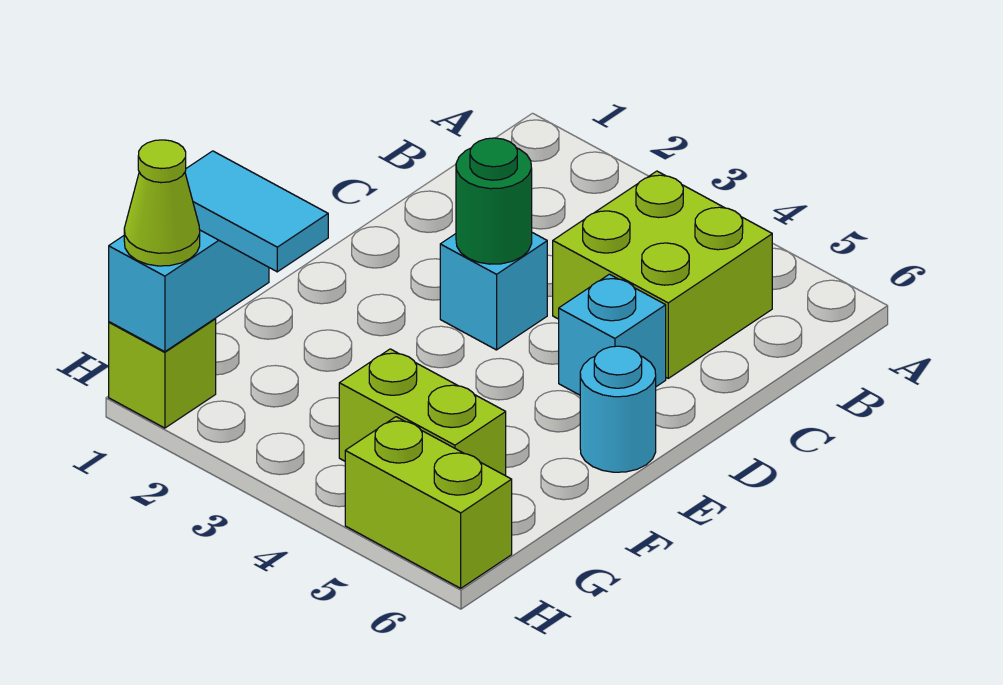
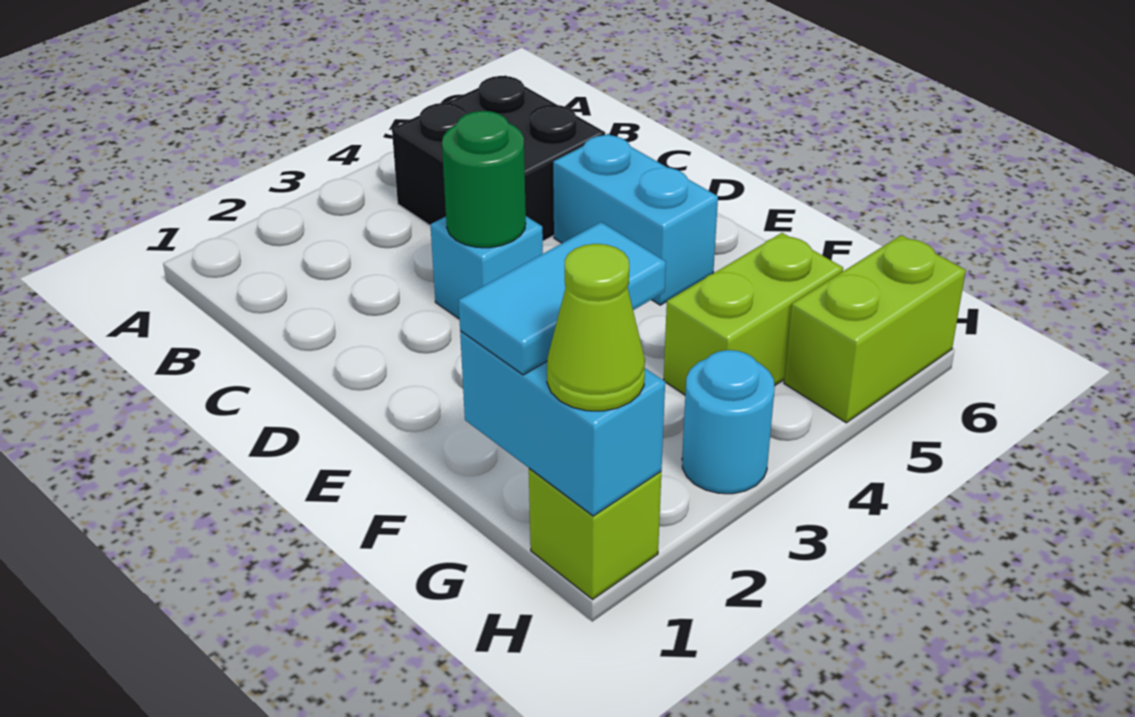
lime 2x2 brick [553,171,772,378] -> black 2x2 brick [392,75,605,241]
cyan 1x1 brick [559,274,666,395] -> cyan 1x2 brick [553,134,718,305]
cyan 1x1 round brick [580,346,656,472] -> cyan 1x1 round brick moved to [682,350,775,494]

